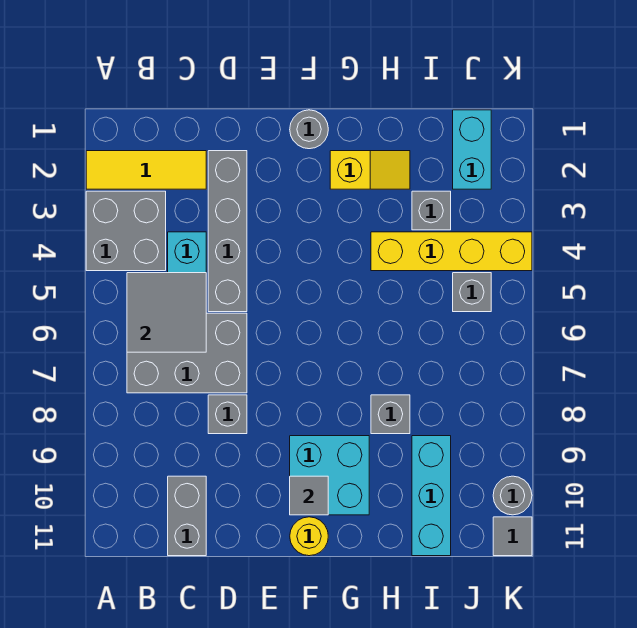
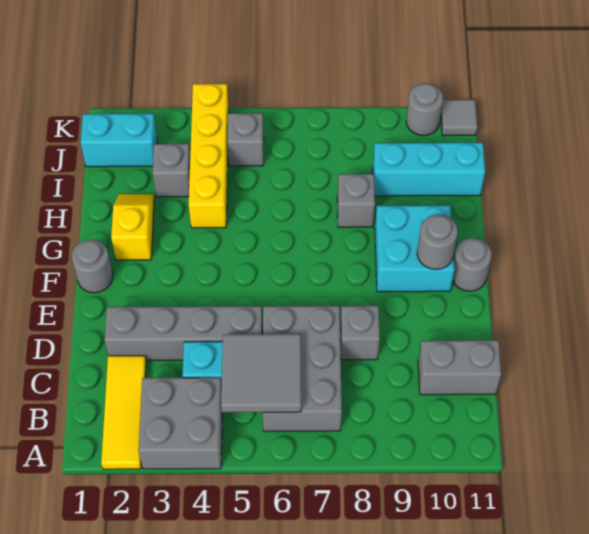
grey 1x1 tile [290,476,328,515] -> grey 1x1 round brick [417,214,458,270]
yellow 1x1 round brick [290,517,328,556] -> grey 1x1 round brick [452,238,492,291]

